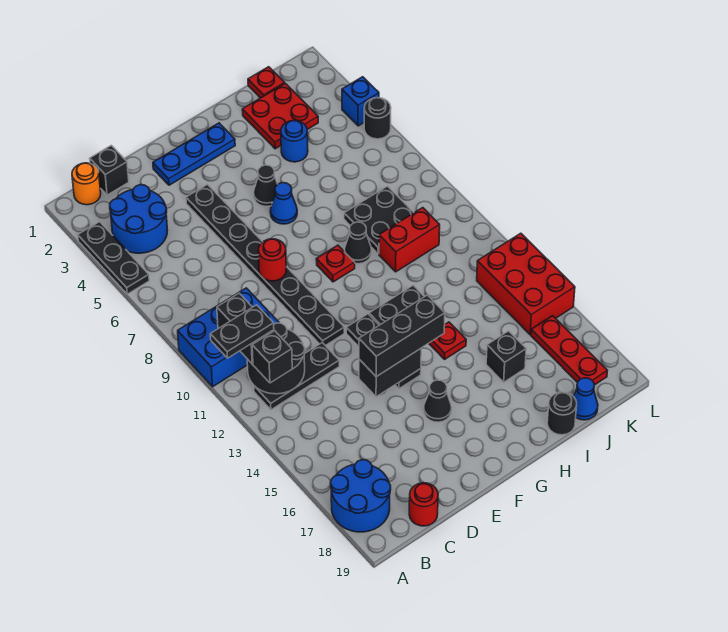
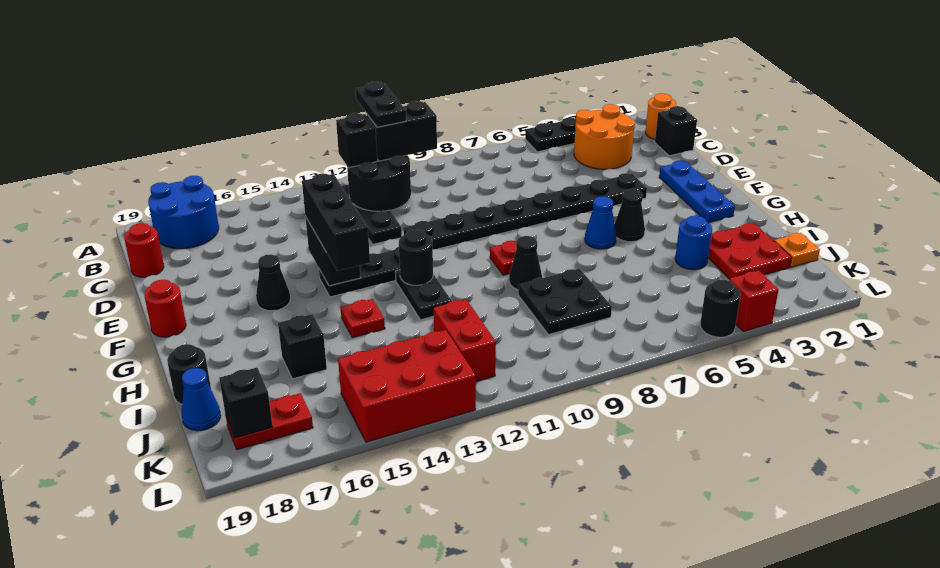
blue 2x3 brick [178,288,279,387] -> none
blue 2x2 round brick [110,185,167,253] -> orange 2x2 round brick [574,104,635,169]
red 1x1 round brick [258,239,286,281] -> red 1x1 round brick moved to [144,280,186,337]
none -> black 1x1 round brick [399,229,433,285]
red 1x2 brick [379,208,440,272] -> red 1x2 brick moved to [433,299,496,382]
red 1x1 plate [248,67,285,98] -> orange 1x1 plate [774,233,820,267]
red 1x3 plate [531,316,607,385] -> red 1x2 plate [226,393,313,450]
none -> black 1x1 brick [219,368,273,438]
blue 1x1 brick [342,77,379,126] -> red 1x1 brick [729,270,779,332]

